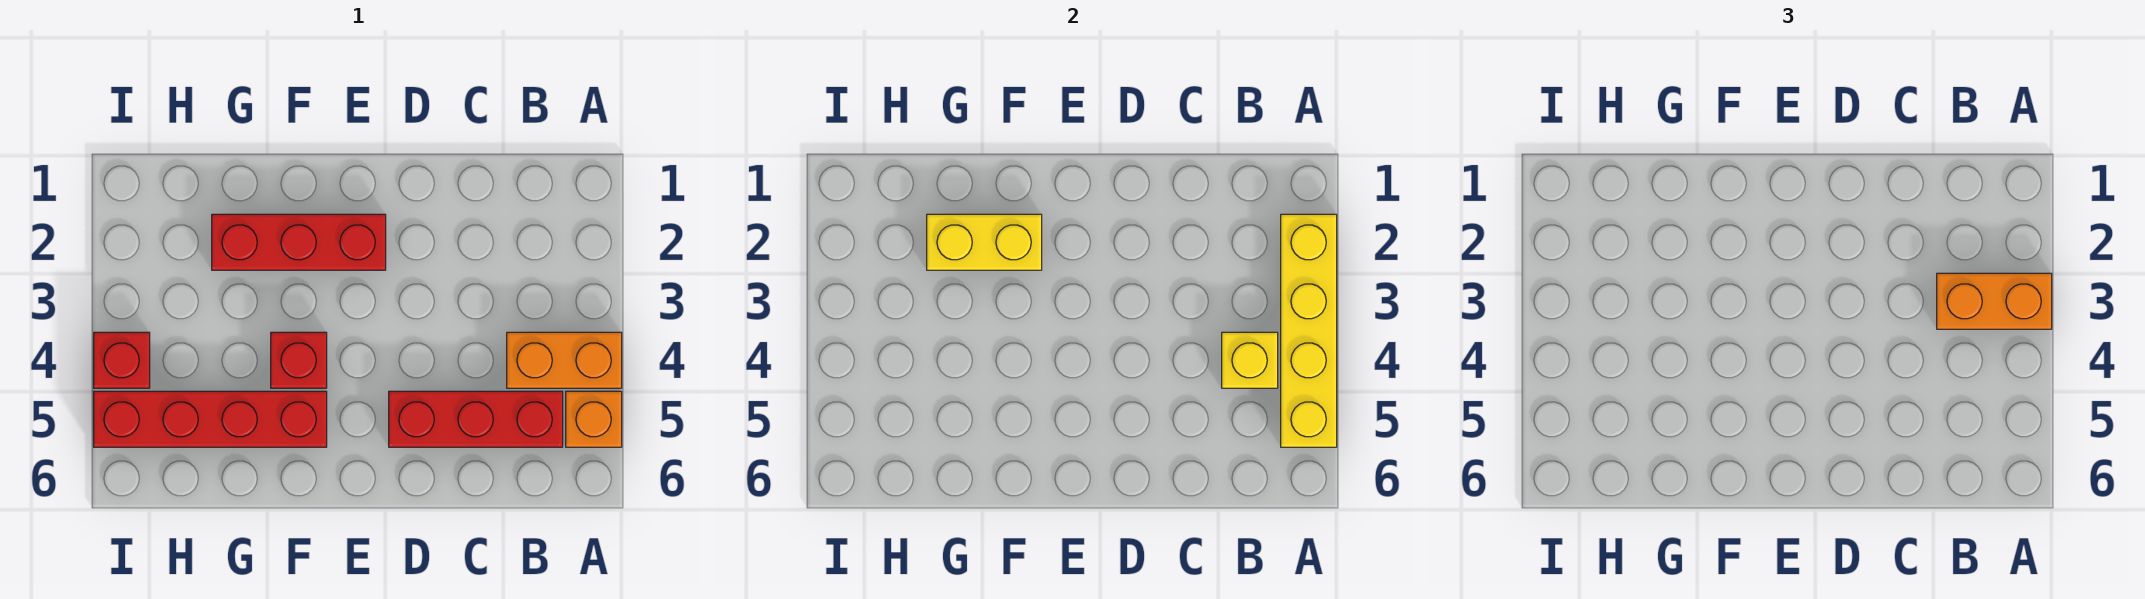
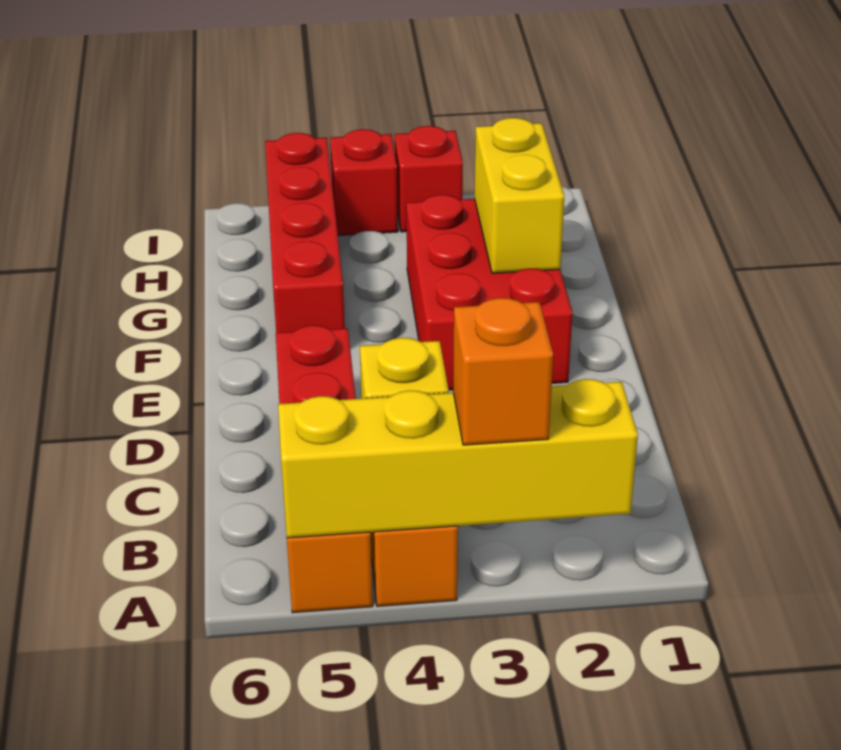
orange 1x2 brick [1937,273,2052,329] -> orange 1x1 brick [453,298,553,445]
red 1x3 brick [212,214,386,270] -> red 2x3 brick [406,195,572,390]
red 1x1 brick [271,332,327,388] -> red 1x1 brick moved to [395,126,463,232]

